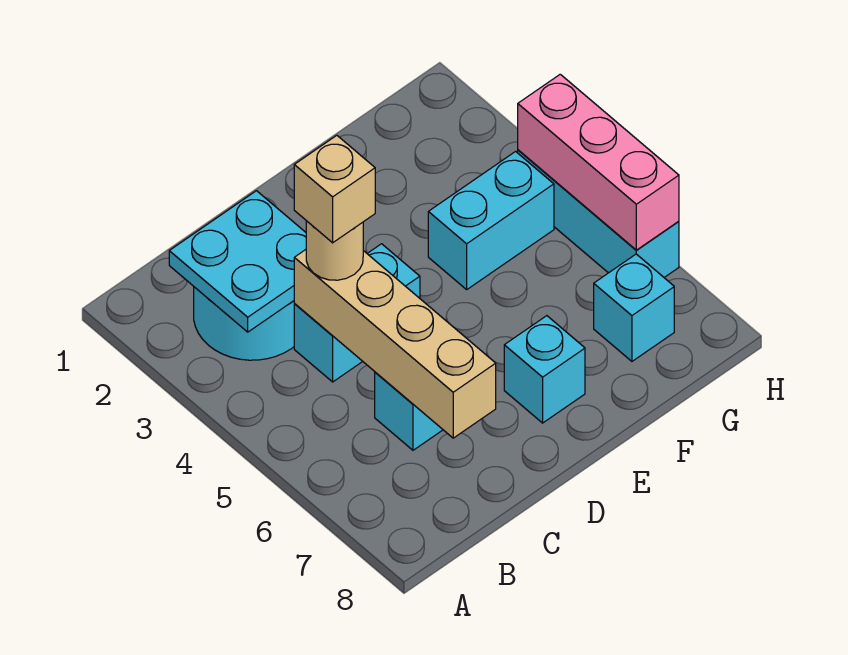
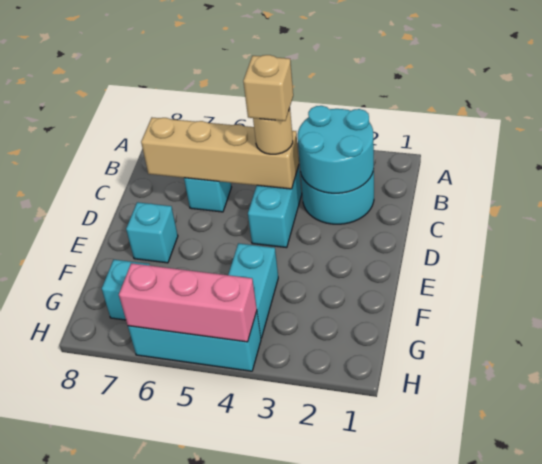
cyan 2x2 plate [169,191,306,332] -> cyan 2x2 round brick [298,106,374,193]

